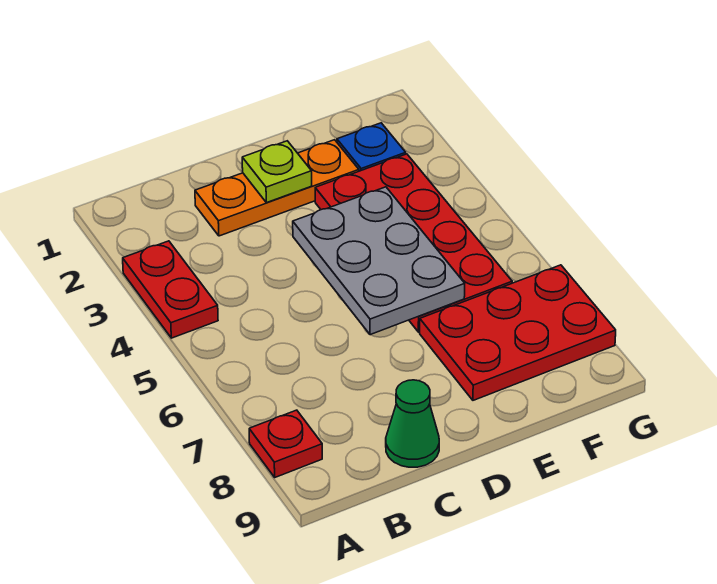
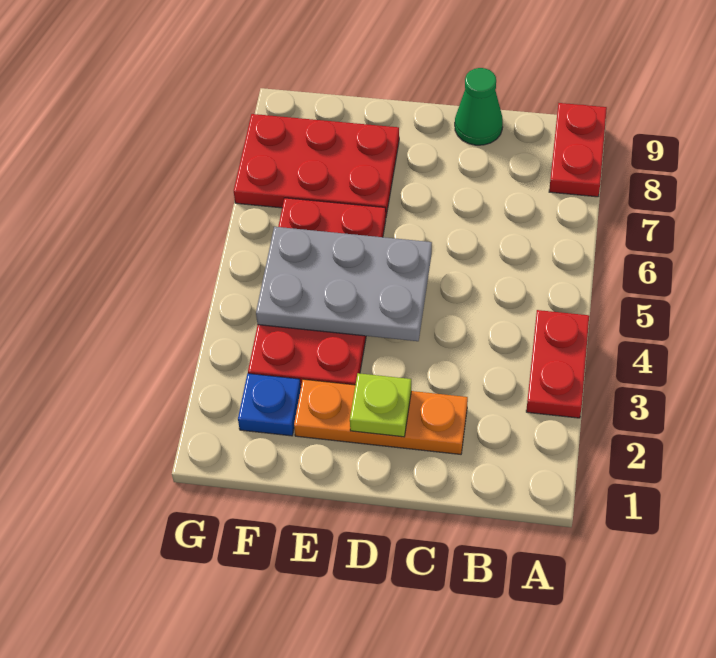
red 1x1 plate [249,410,322,477] -> red 1x2 plate [549,103,607,197]
grey 2x3 plate [293,187,465,335] -> grey 2x3 plate turned to [256,227,432,341]

